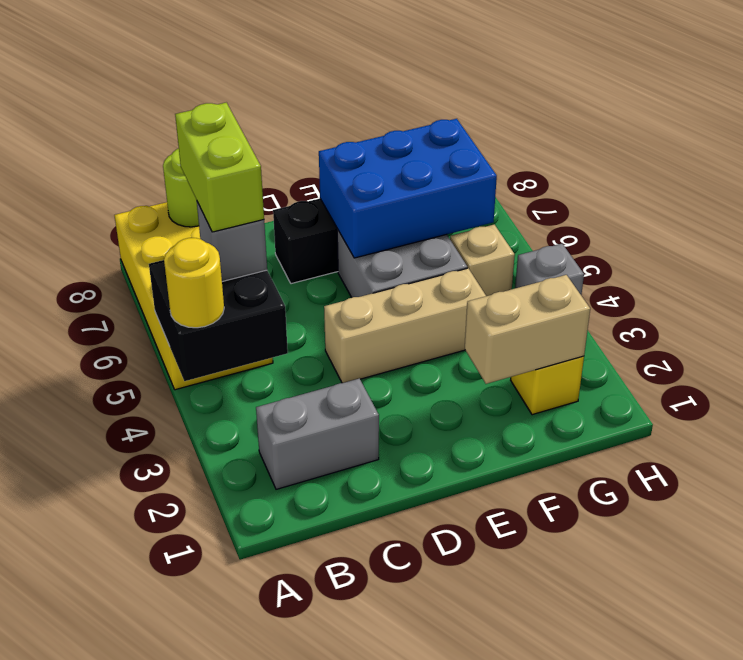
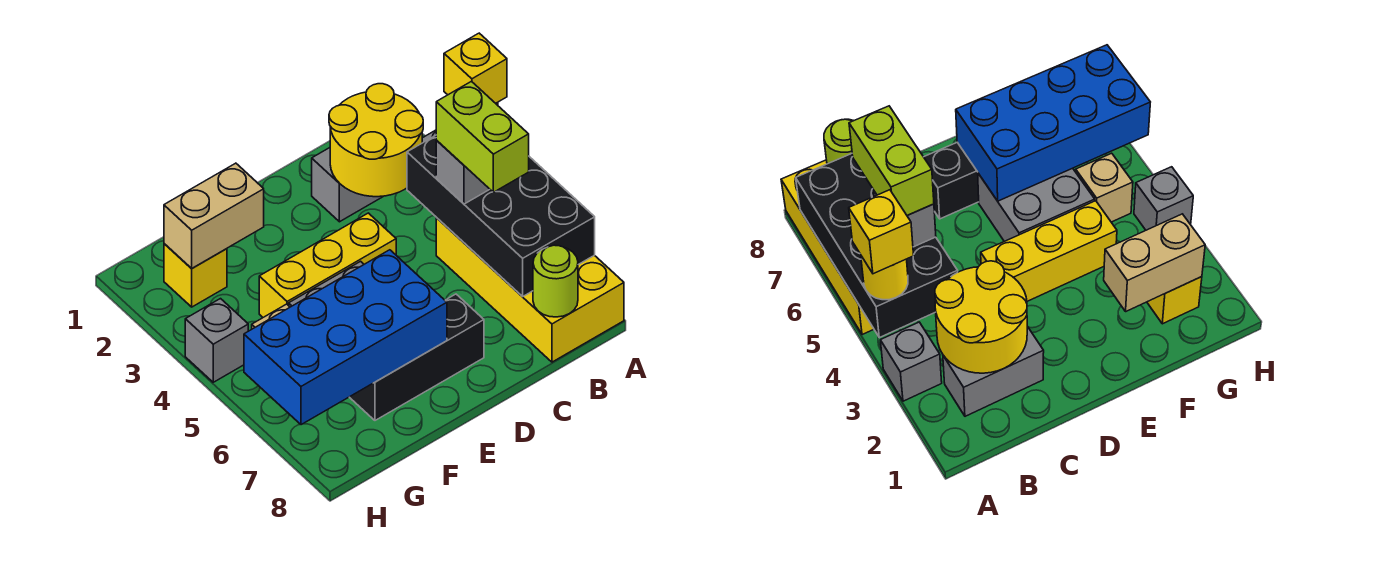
none -> grey 1x1 brick [880,322,942,401]
black 2x2 brick [149,260,288,381] -> black 2x4 brick [407,136,595,297]
none -> yellow 1x1 brick [444,33,507,103]
none -> yellow 2x2 round brick [329,84,423,197]
tan 1x3 brick [324,268,486,383] -> yellow 1x3 brick [259,213,396,317]
blue 2x3 brick [319,119,497,258] -> blue 2x4 brick [244,250,447,425]

